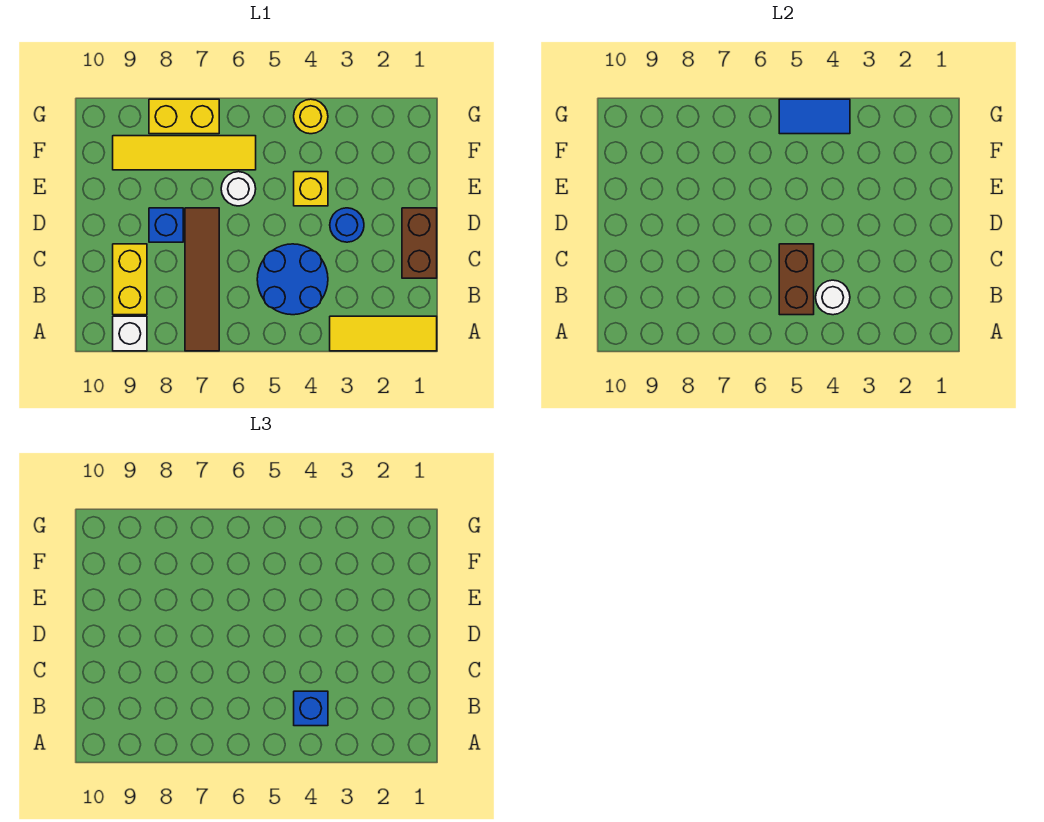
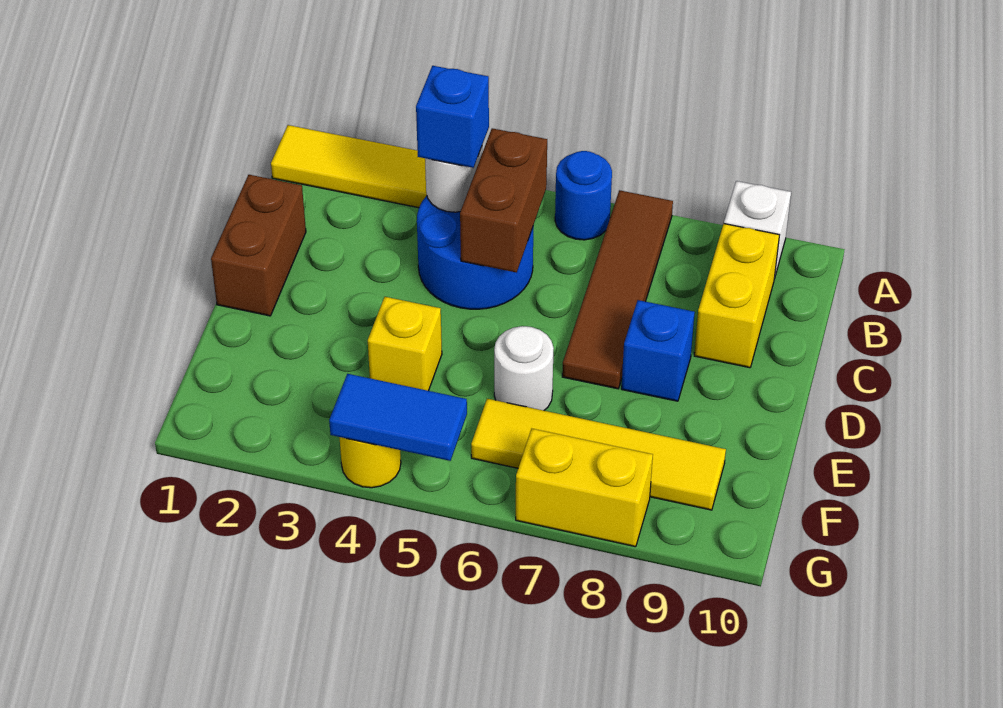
blue 1x1 round brick [330,208,364,242] -> blue 1x1 round brick moved to [555,151,612,240]

